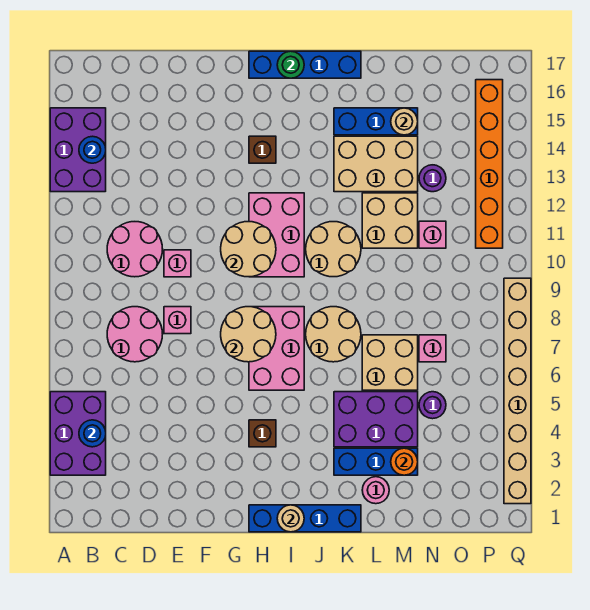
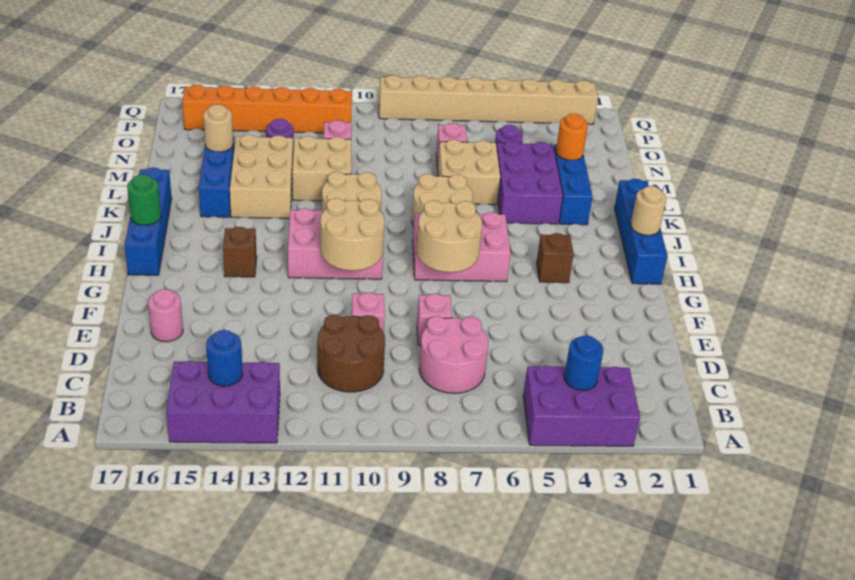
pink 2x2 round brick [107,222,163,277] -> brown 2x2 round brick [317,315,385,392]
pink 1x1 round brick [362,477,389,504] -> pink 1x1 round brick moved to [148,289,183,342]

